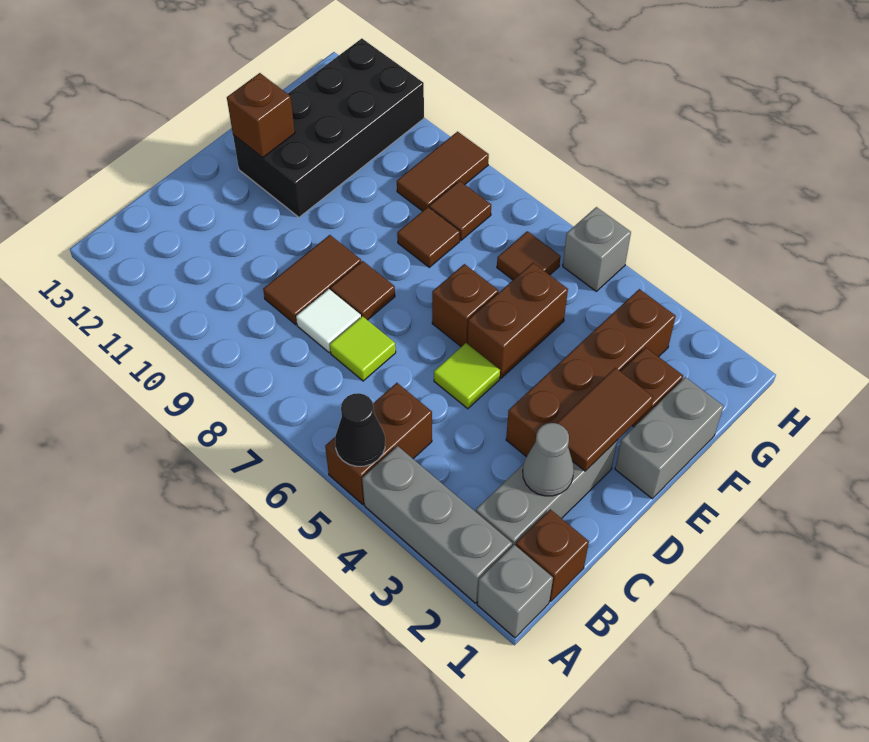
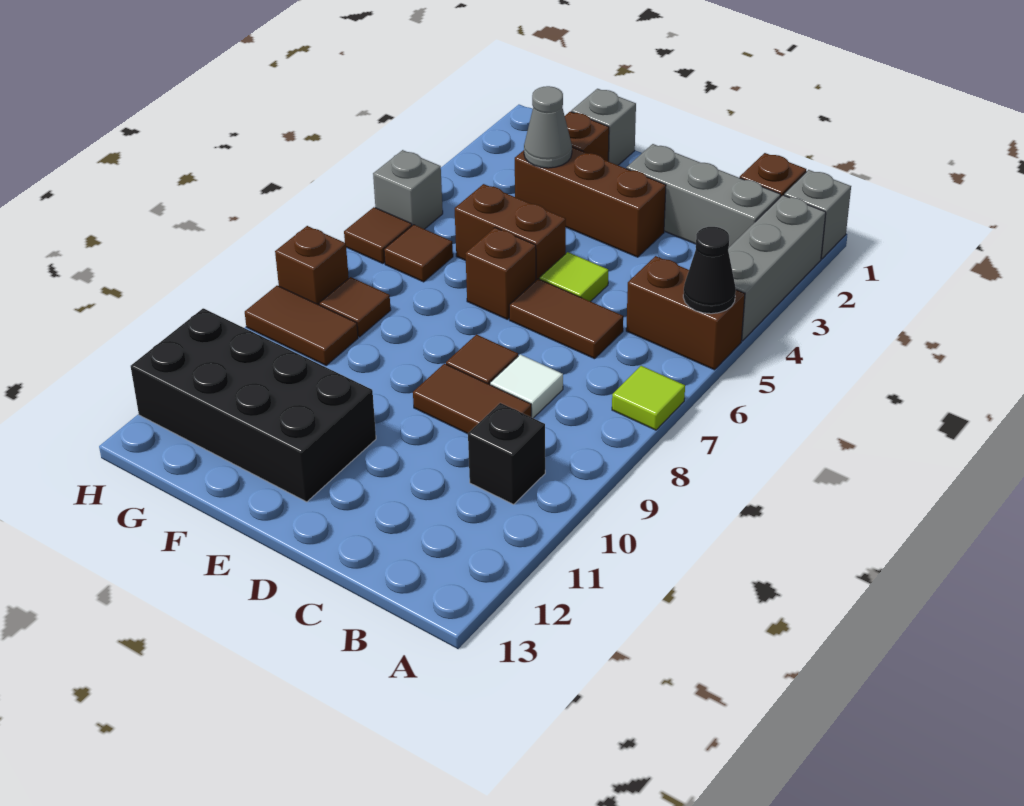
none -> black 1x1 brick [468,403,545,505]
grey 1x1 cone [523,423,574,496] -> grey 1x1 cone moved to [524,86,572,168]
lime 1x1 tile [330,316,396,381] -> lime 1x1 tile moved to [612,366,685,430]
brown 1x2 tile [557,368,653,471] -> brown 1x2 tile moved to [509,279,623,359]
brown 1x4 brick [506,289,676,457] -> brown 1x3 brick [515,147,666,257]
grey 1x2 brick [615,377,724,499] -> grey 1x1 brick [571,89,636,165]
brown 1x1 brick [227,73,295,158] -> brown 1x1 brick moved to [275,226,349,305]
brown 1x1 tile [397,207,460,267] -> brown 1x1 tile moved to [344,207,412,264]

